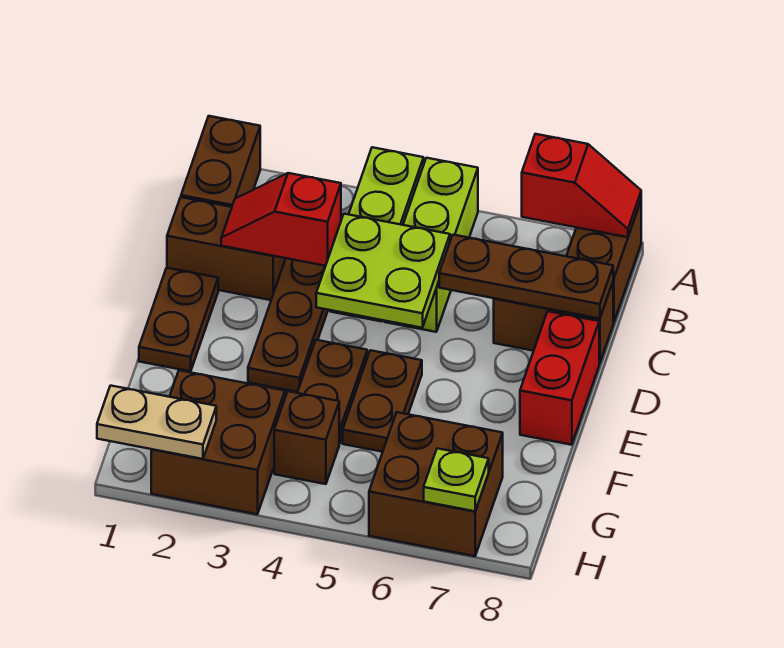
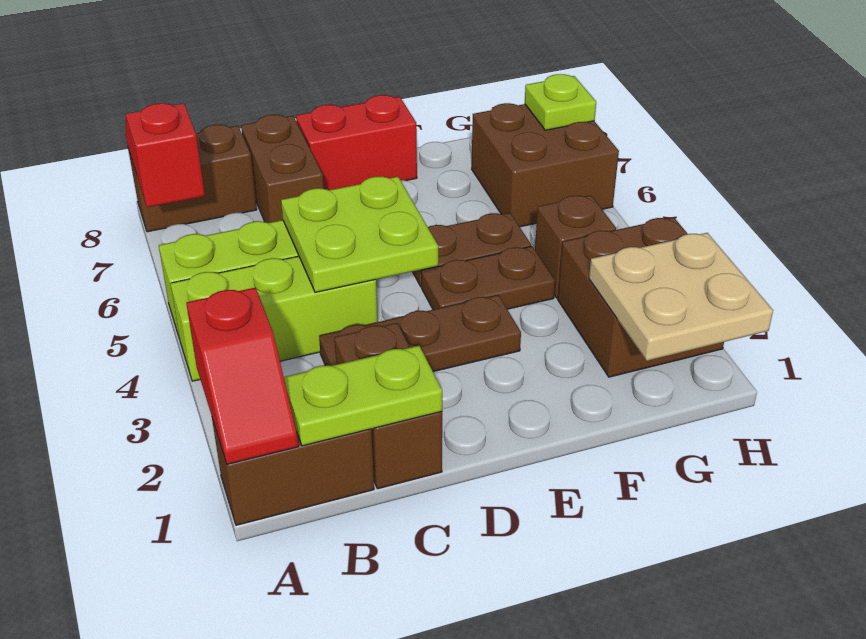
none -> lime 1x2 plate [284,346,442,446]
red 1x2 slope [221,173,341,266] -> red 1x2 slope moved to [186,288,298,464]
brown 1x3 plate [439,235,613,319] -> none
brown 1x2 plate [139,268,218,371] -> none
tan 1x2 plate [97,386,216,459] -> tan 2x2 plate [589,233,773,361]

